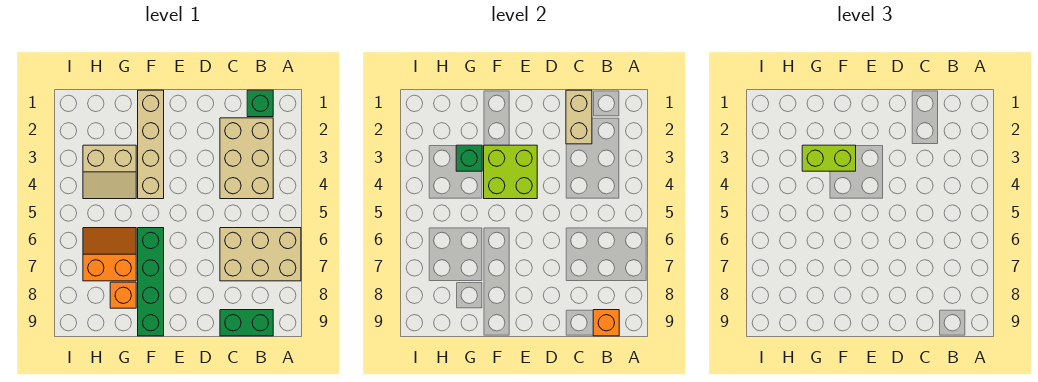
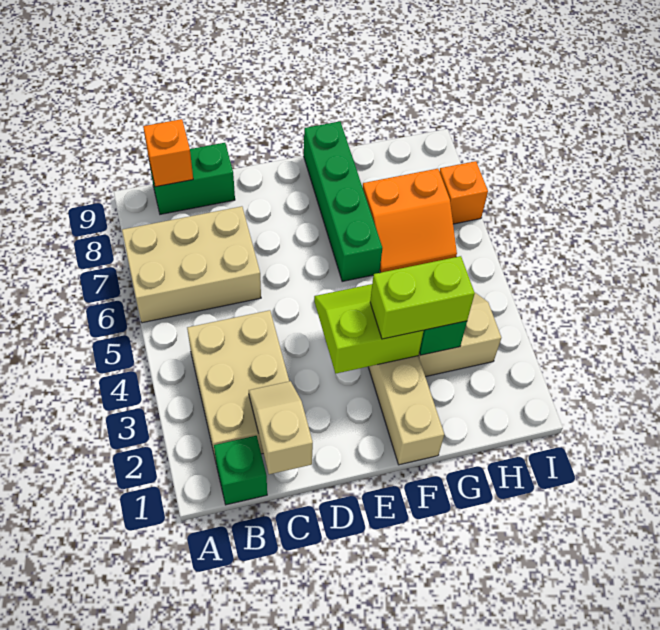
tan 1x2 brick [566,90,592,144] -> tan 1x2 slope [249,381,313,474]
lime 2x2 brick [484,145,537,199] -> lime 2x2 slope [314,284,424,374]
orange 1x1 brick [110,282,136,308] -> orange 1x1 brick moved to [439,161,488,224]

